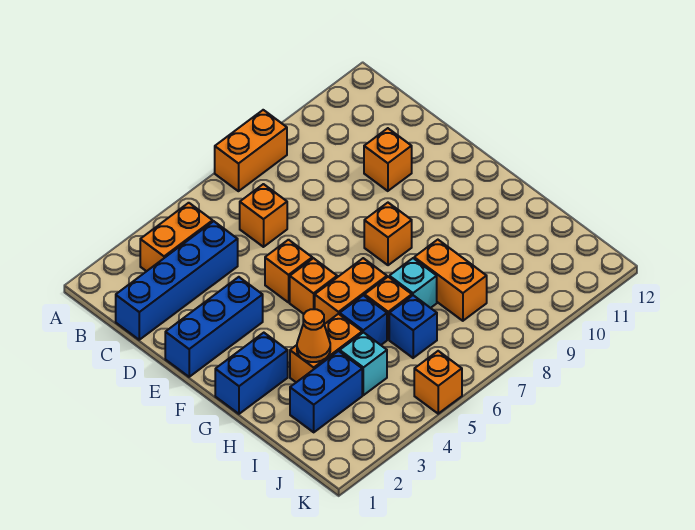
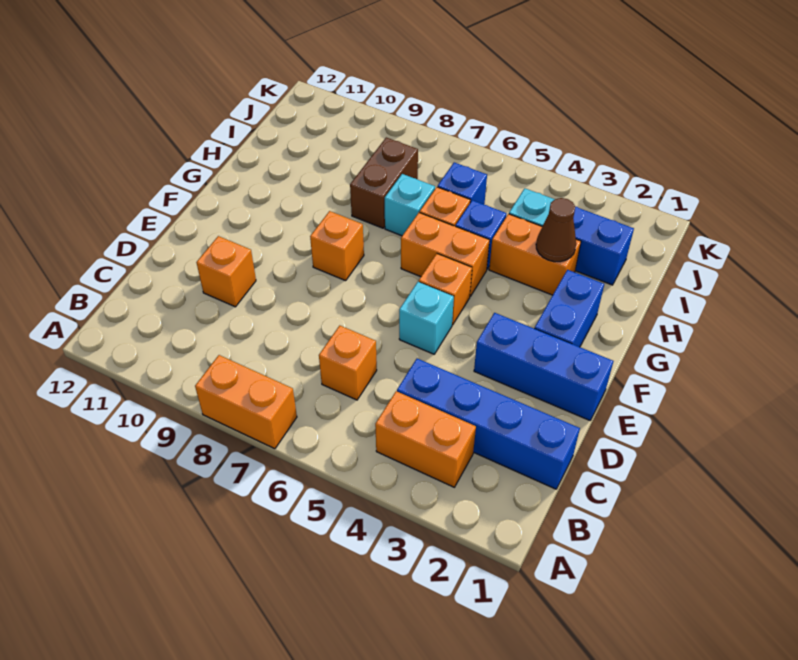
orange 1x1 brick [265,240,312,302] -> cyan 1x1 brick [399,282,454,354]
blue 1x2 brick [215,333,288,414] -> blue 1x2 brick turned to [534,270,604,347]
orange 1x1 cone [297,309,330,362] -> brown 1x1 cone [536,198,576,262]
orange 1x2 brick [414,240,487,321] -> brown 1x2 brick [350,137,418,228]
orange 1x1 brick [414,351,462,414] -> none

